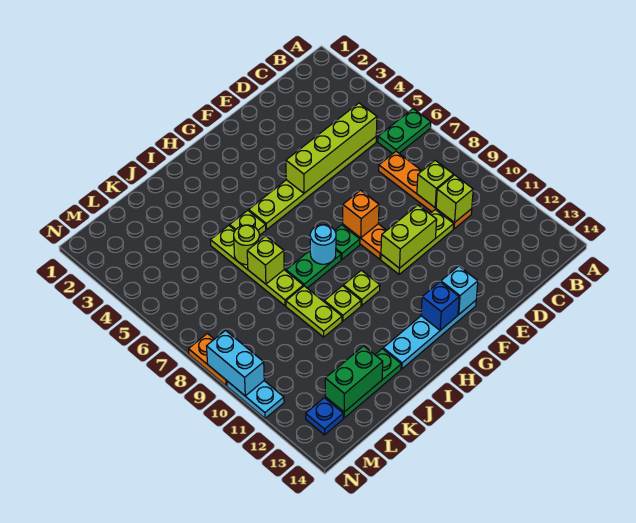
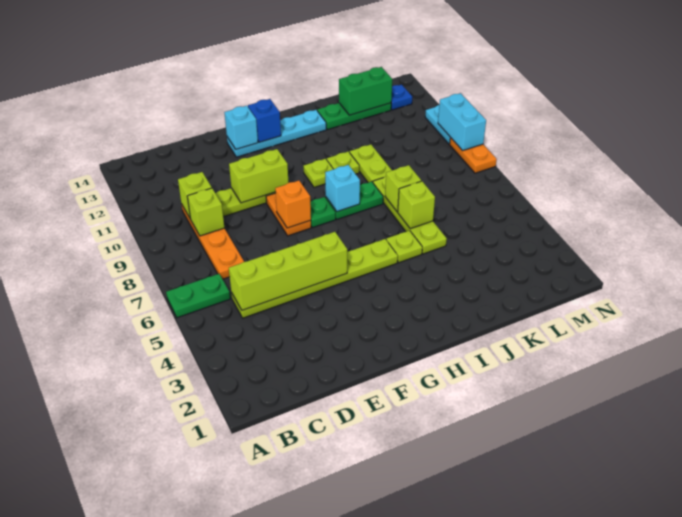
cyan 1x1 round brick [310,225,336,264] -> cyan 1x1 brick [325,165,360,212]
lime 1x1 round brick [234,225,259,265] -> lime 1x1 brick [398,181,435,229]

